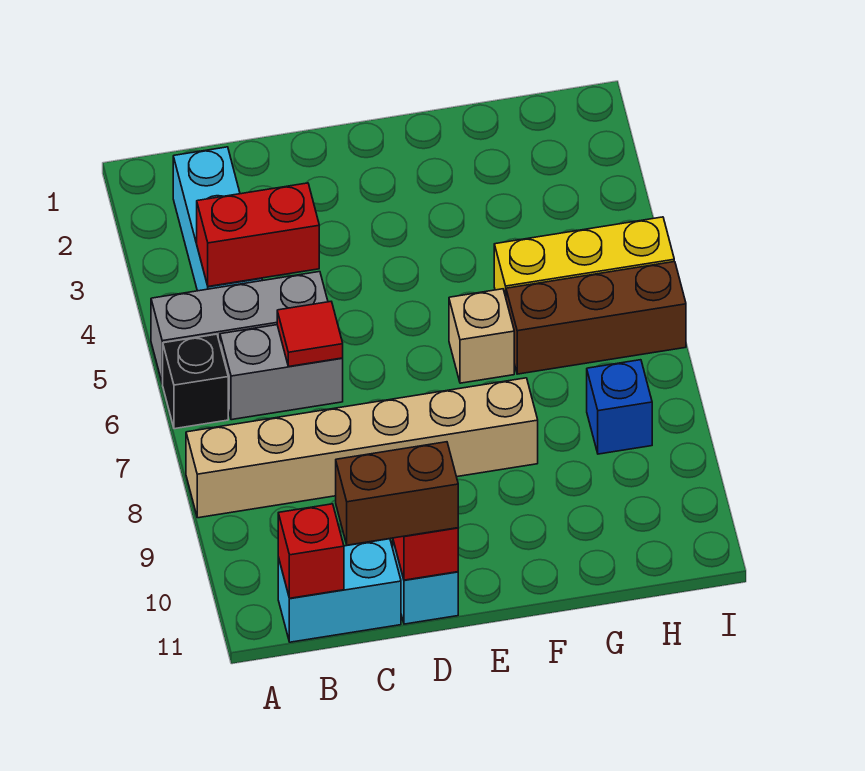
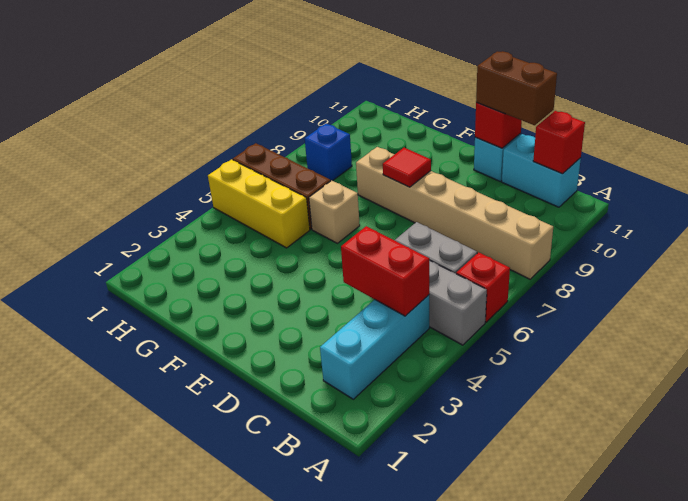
black 1x1 brick [163,334,228,429] -> red 1x1 brick [456,252,510,322]
red 1x1 tile [277,302,343,366] -> red 1x1 tile moved to [383,148,431,187]

